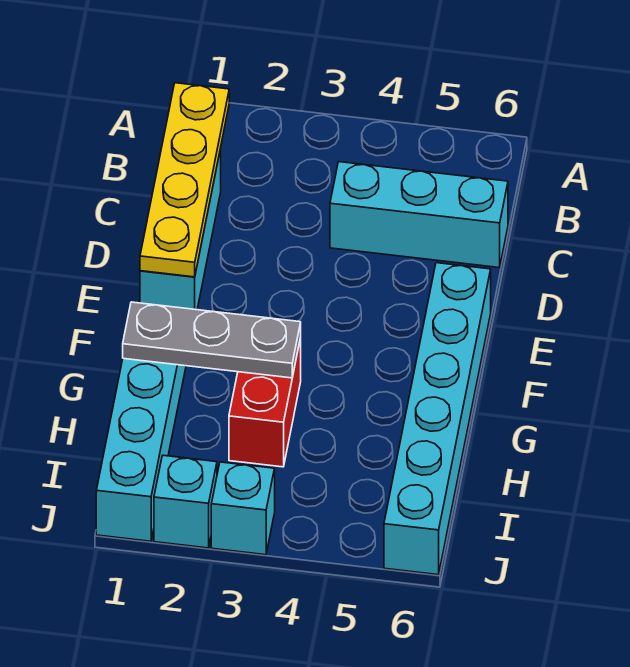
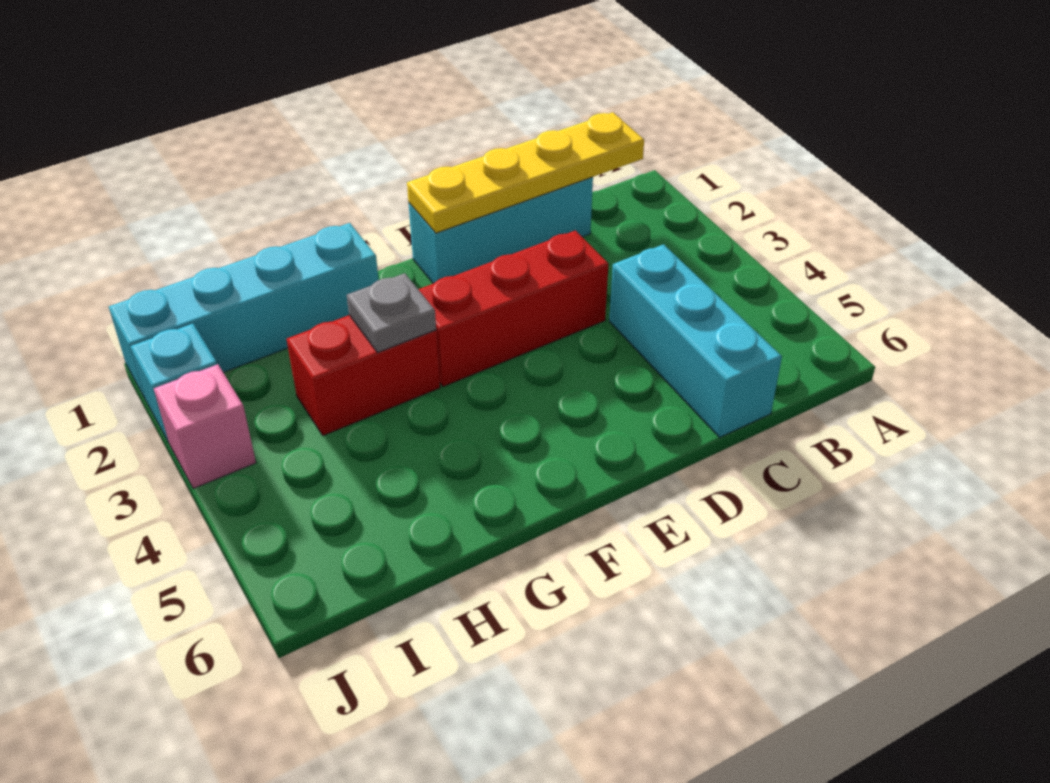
none -> red 1x3 brick [418,230,608,387]
cyan 1x6 brick [384,263,491,575] -> none
grey 1x3 plate [123,302,301,378] -> grey 1x1 plate [347,273,436,353]
cyan 1x1 brick [211,462,275,555] -> pink 1x1 brick [154,364,256,489]

